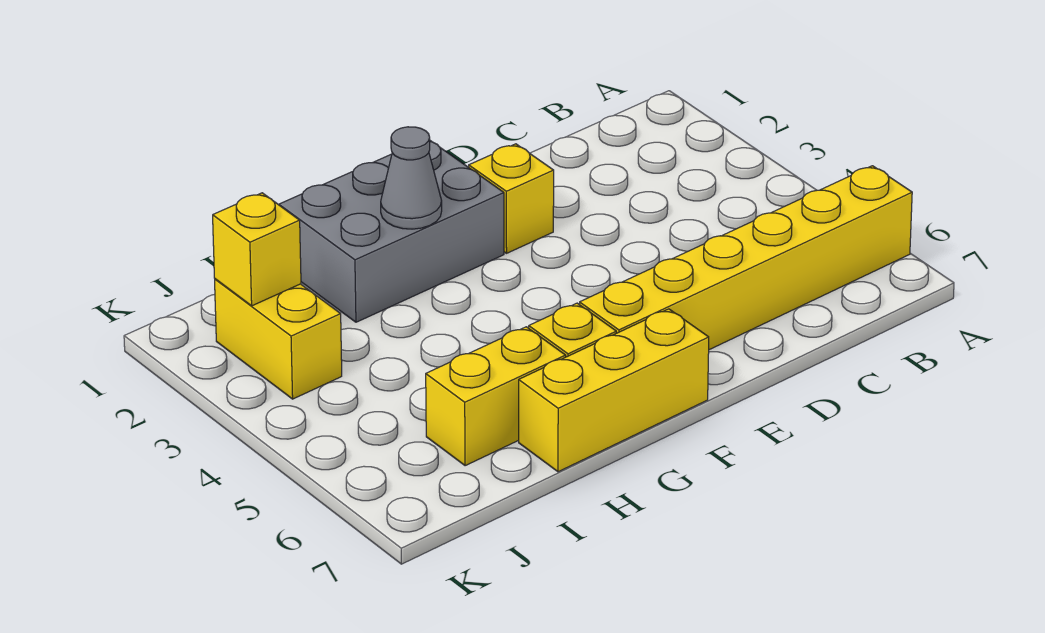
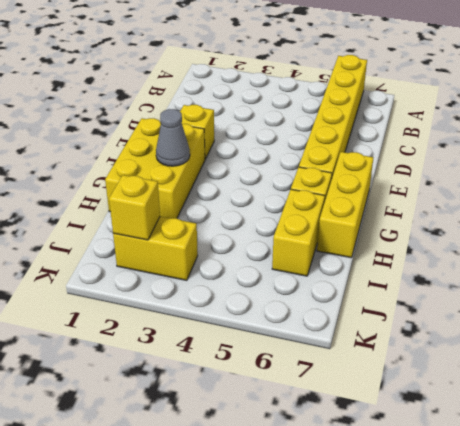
grey 2x3 brick [279,141,504,322] -> yellow 2x3 brick [105,118,205,218]

